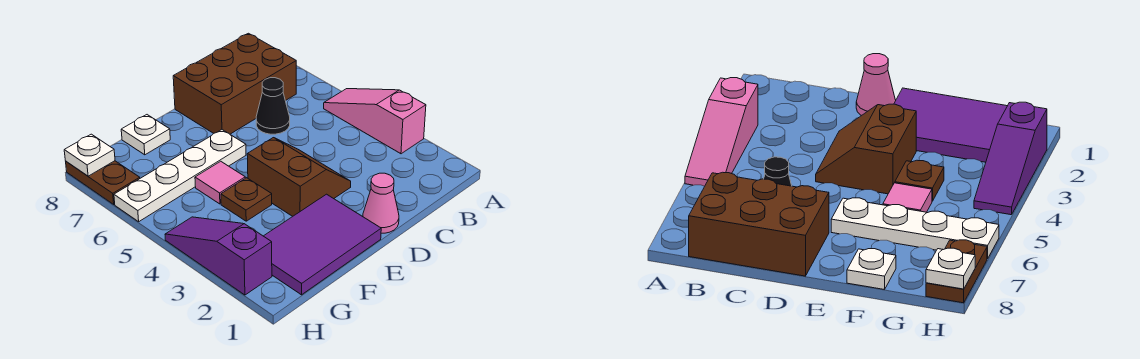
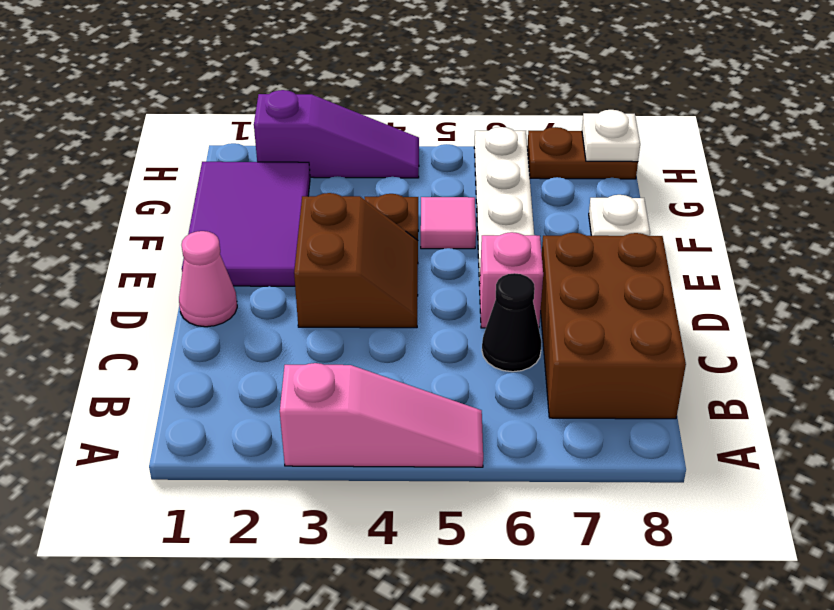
brown 2x2 slope [247,138,351,216] -> brown 2x2 slope turned to [294,193,418,328]
none -> pink 1x1 brick [480,232,543,328]

